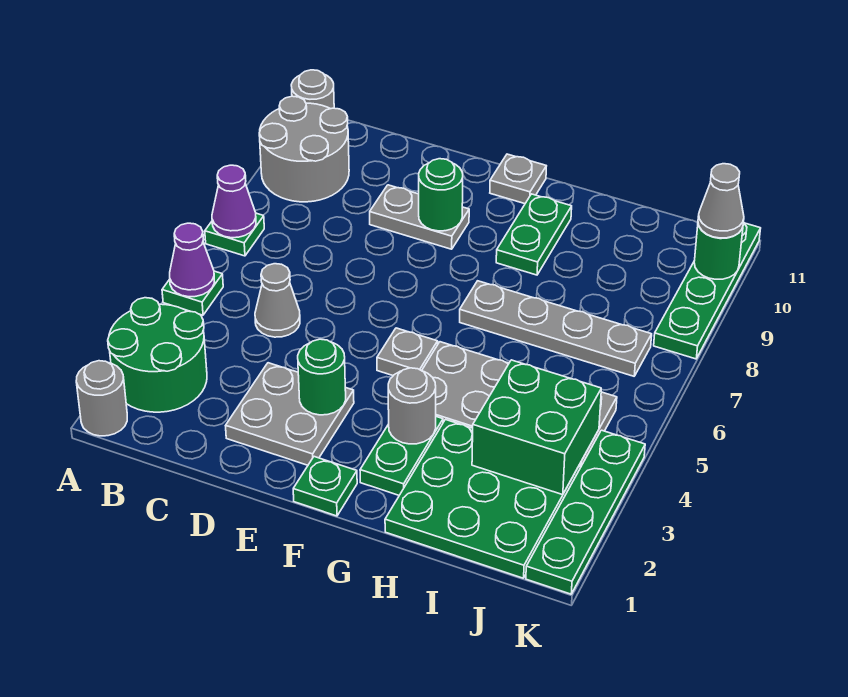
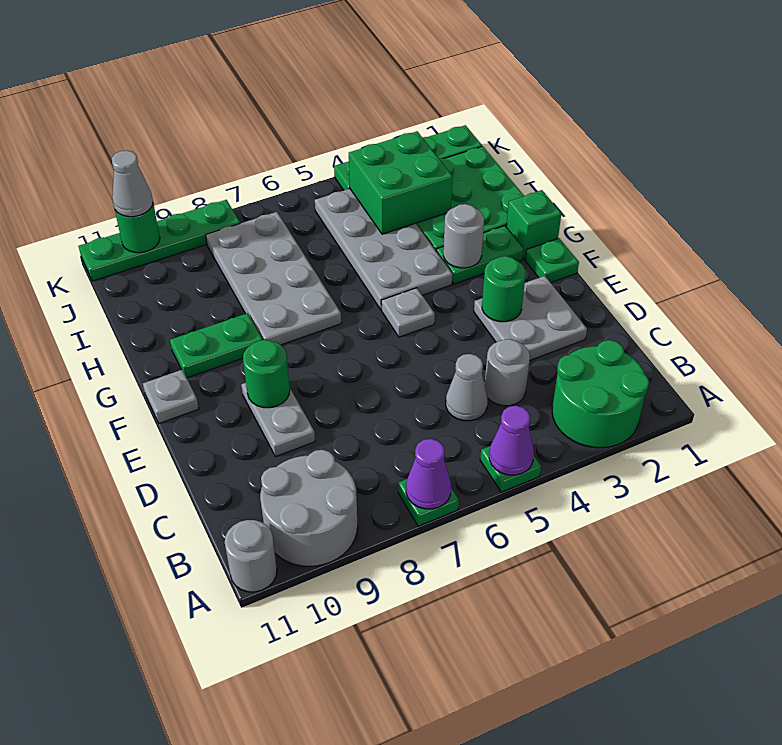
grey 1x1 round brick [76,361,127,436] -> grey 1x1 round brick moved to [485,339,530,406]
none -> green 1x1 brick [506,190,561,259]
grey 1x4 plate [460,281,652,376] -> grey 2x4 plate [206,212,341,345]

